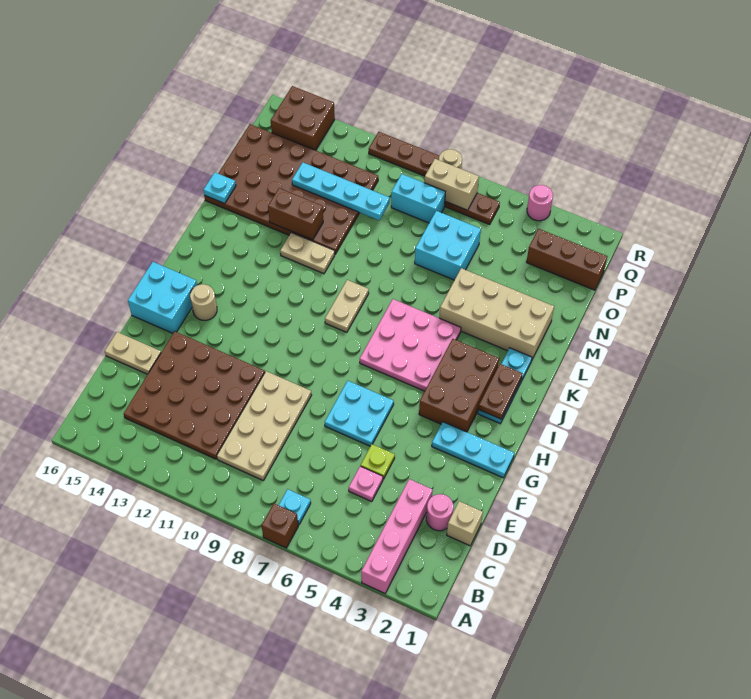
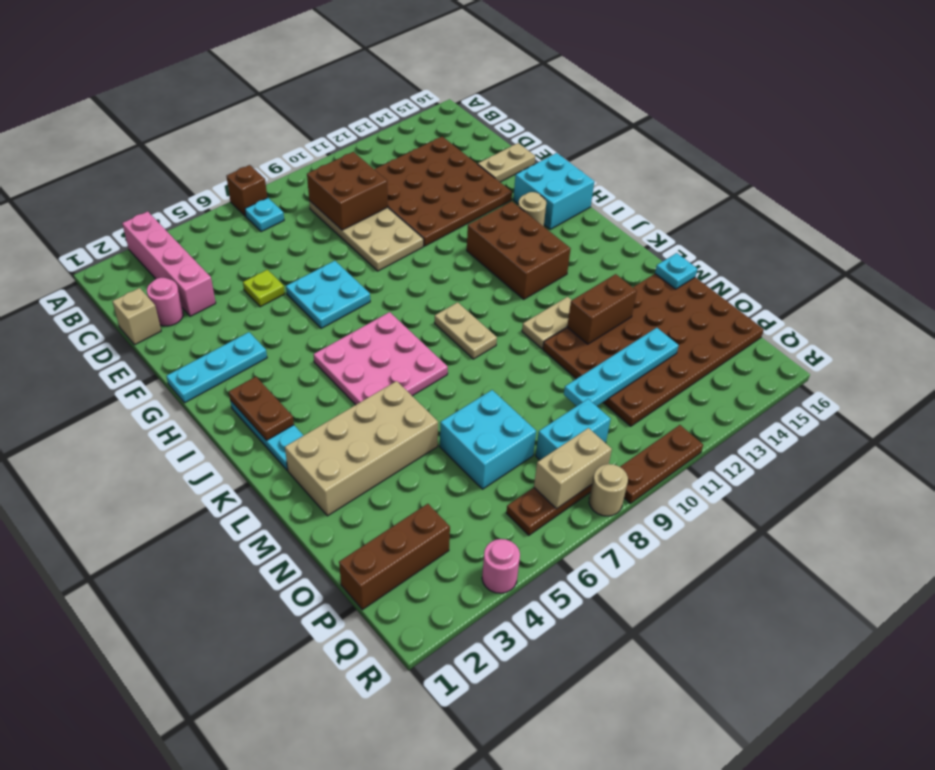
pink 1x1 plate [349,466,383,502] -> none
brown 2x3 brick [419,339,499,432] -> brown 2x3 brick moved to [467,201,571,299]
brown 2x2 brick [271,86,335,150] -> brown 2x2 brick moved to [307,152,388,230]

